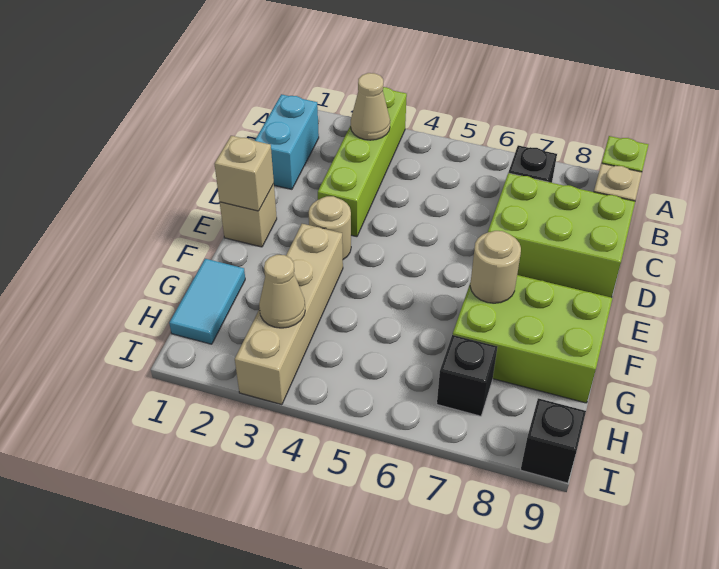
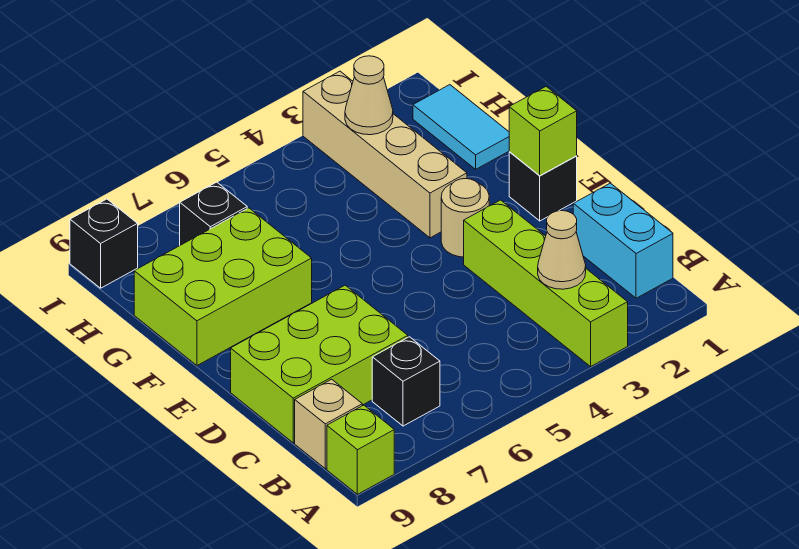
tan 1x1 brick [220,184,277,247] -> black 1x1 brick [509,152,577,221]
tan 1x1 brick [215,136,274,211] -> lime 1x1 brick [509,87,577,176]
tan 1x1 round brick [470,231,521,303] -> none

